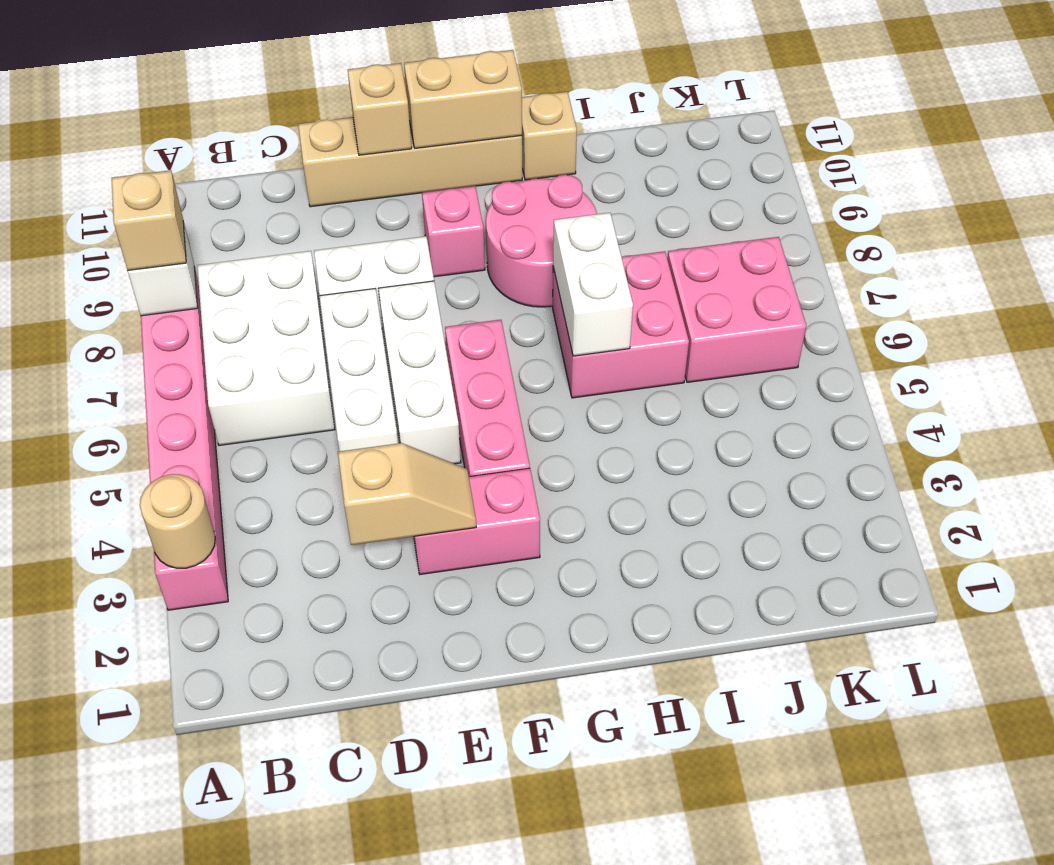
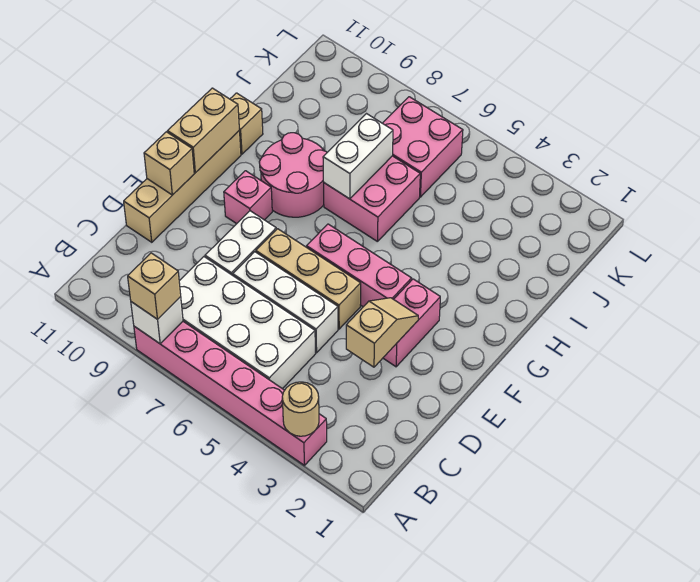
white 2x3 brick [197,251,335,445] -> white 2x4 brick [179,257,315,389]
white 1x3 brick [379,281,461,464] -> tan 1x3 brick [256,229,361,329]
white 1x2 brick [553,213,633,356] -> white 1x2 brick turned to [323,114,393,199]

